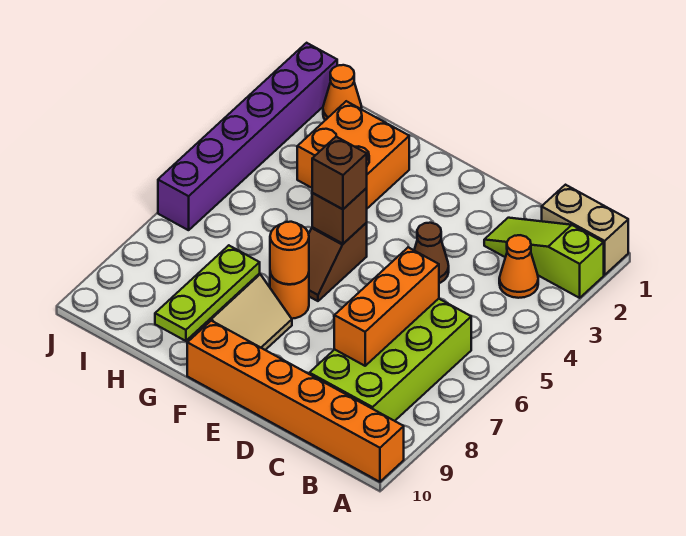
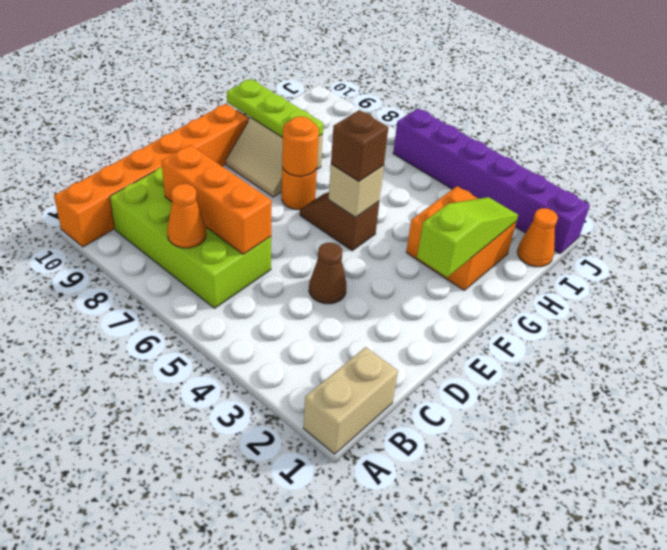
lime 1x3 slope [484,218,604,298] -> lime 1x3 slope moved to [417,197,518,277]
orange 1x1 cone [499,235,538,298] -> orange 1x1 cone moved to [167,184,206,248]
brown 1x1 brick [312,188,367,244] -> tan 1x1 brick [328,164,384,217]

